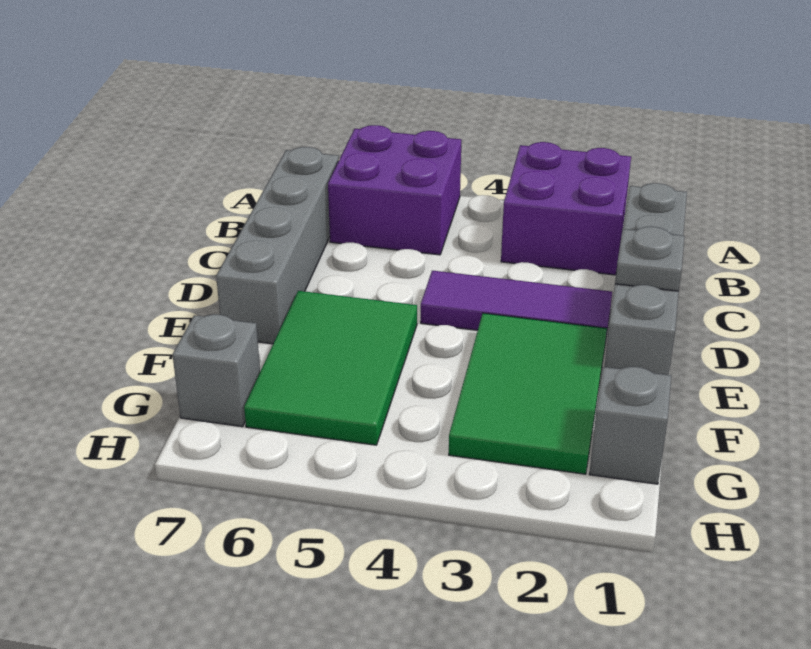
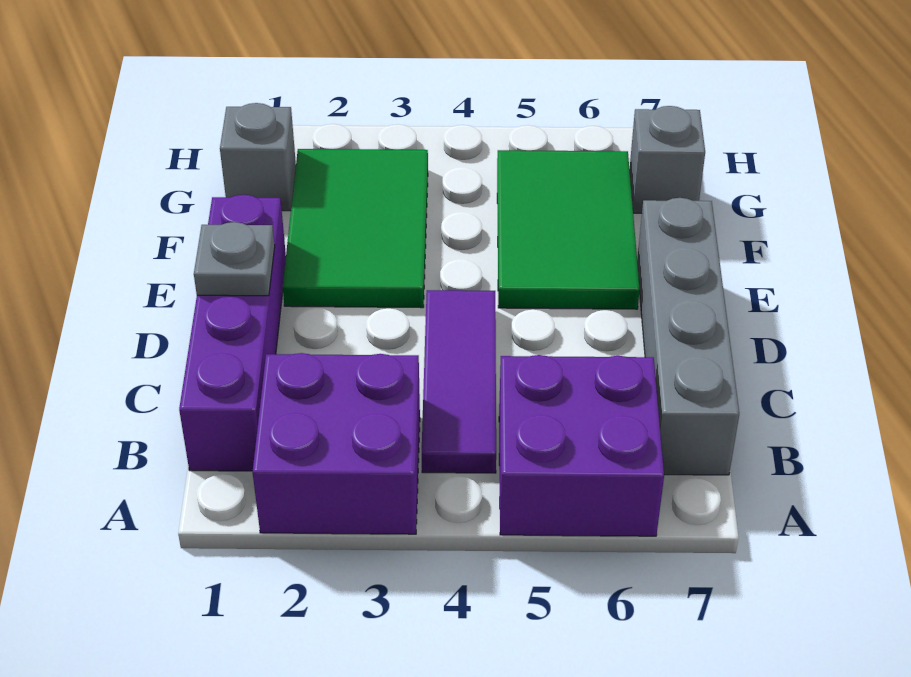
grey 1x4 brick [605,183,687,375] -> purple 1x4 brick [179,195,286,471]
purple 1x3 tile [421,271,612,337] -> purple 1x3 tile turned to [422,290,496,473]

